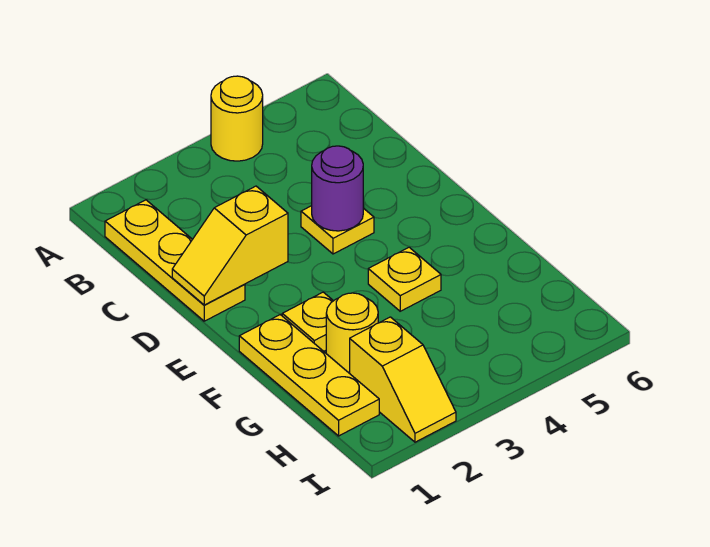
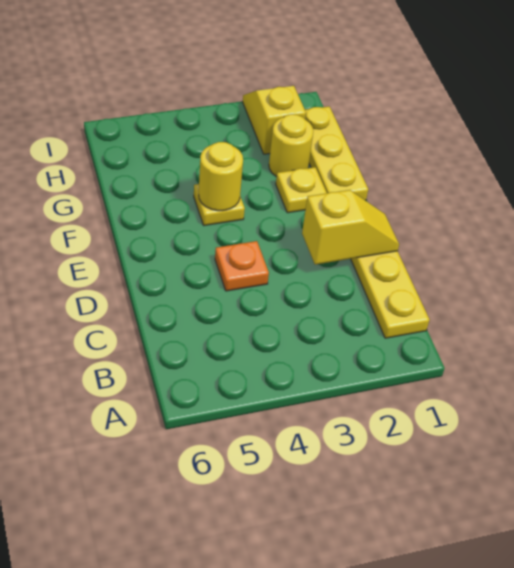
yellow 1x1 round brick [211,76,263,161] -> yellow 1x1 round brick moved to [199,142,243,211]
yellow 1x1 plate [301,206,374,254] -> orange 1x1 plate [215,241,269,291]
purple 1x1 round brick [312,146,363,231] -> none

